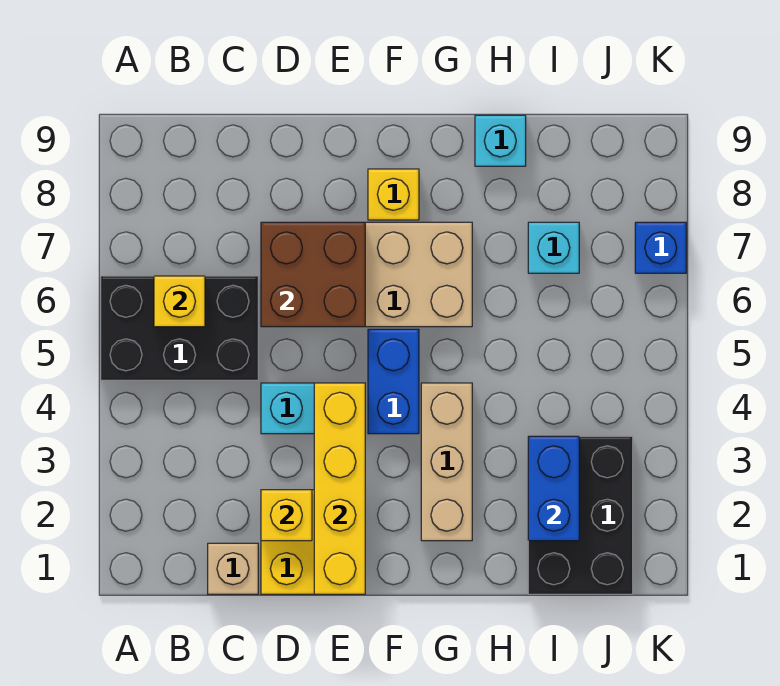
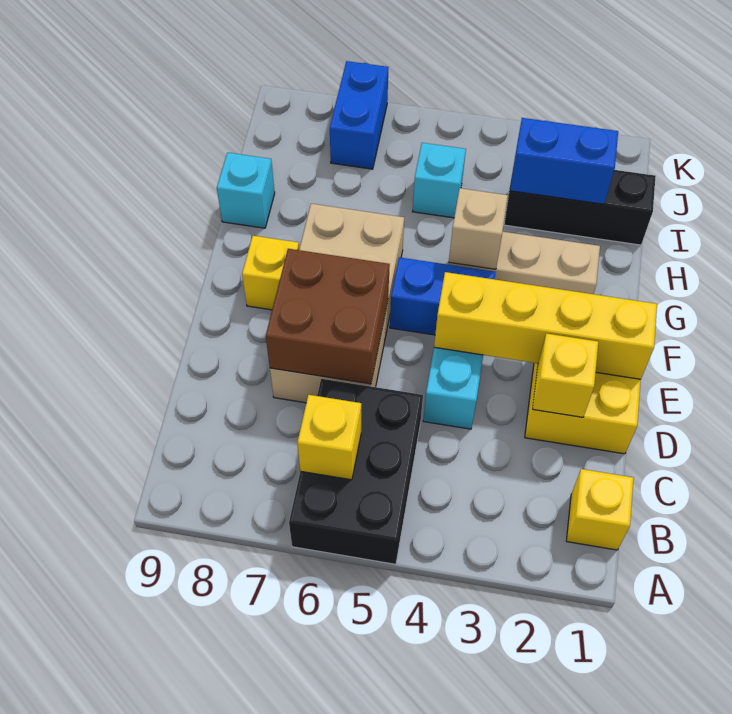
none -> yellow 1x1 brick [566,469,634,550]
tan 1x1 brick [208,543,258,594] -> tan 1x1 brick moved to [449,188,508,269]
black 2x3 brick [528,436,633,594] -> black 1x3 brick [504,166,656,245]
cyan 1x1 brick [528,222,579,273] -> cyan 1x1 brick moved to [412,143,466,218]
blue 1x1 brick [635,222,686,273] -> blue 1x2 brick [330,61,388,169]

